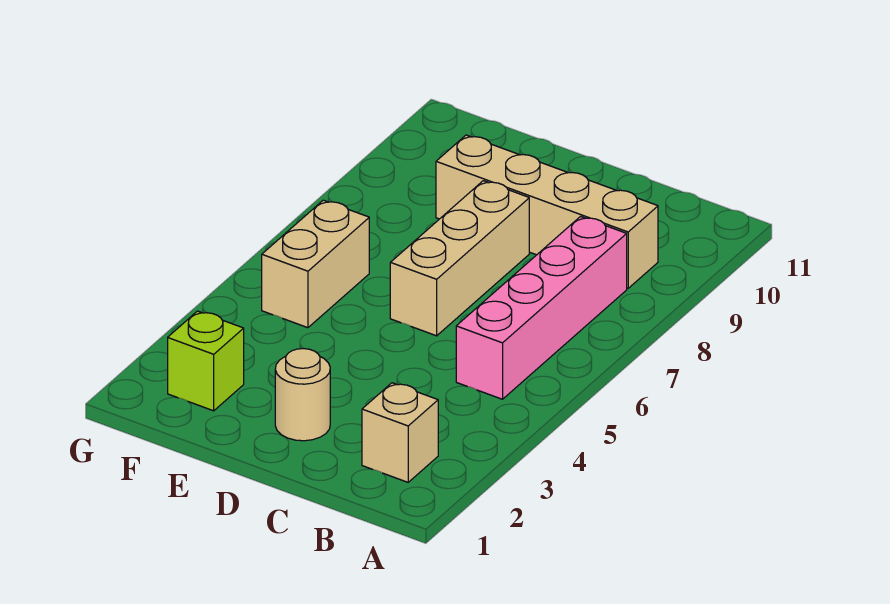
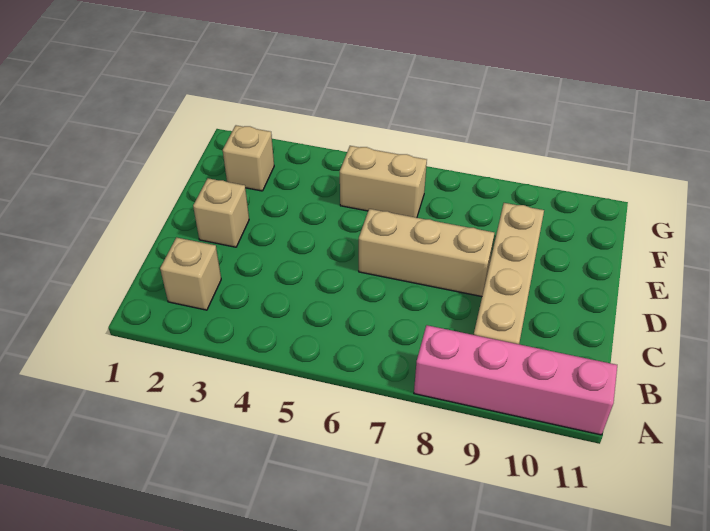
pink 1x4 brick [456,217,627,399] -> pink 1x4 brick moved to [414,325,617,435]
tan 1x1 round brick [275,349,330,441] -> tan 1x1 brick [193,178,249,247]
lime 1x1 brick [168,311,244,411] -> tan 1x1 brick [223,125,274,191]

